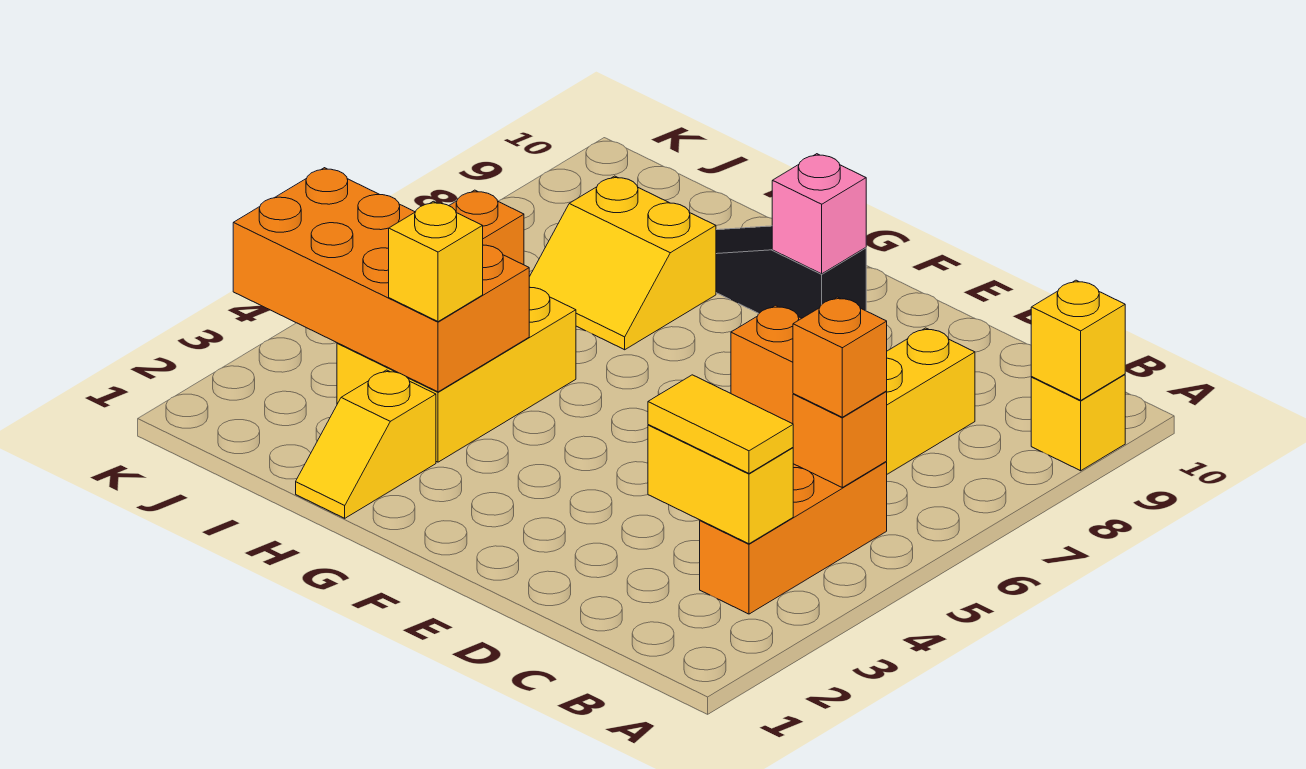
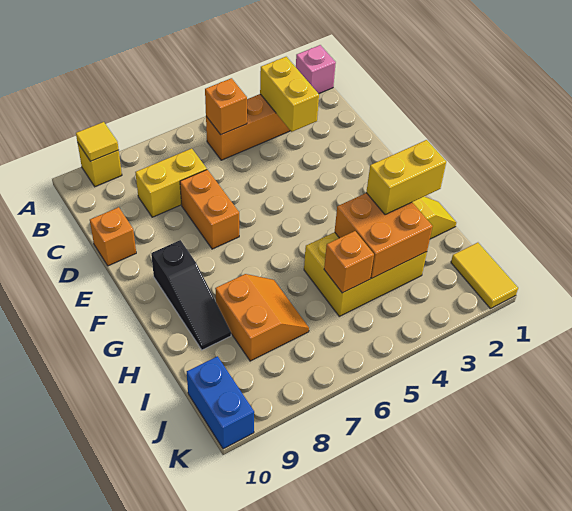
yellow 1x1 brick [1031,280,1125,400] -> yellow 1x1 tile [76,122,119,161]
yellow 1x2 tile [648,375,793,473] -> yellow 1x2 tile moved to [451,243,518,309]
orange 1x1 brick [793,297,887,417] -> orange 1x1 brick moved to [90,207,136,266]
pink 1x1 brick [772,154,866,274] -> pink 1x1 brick moved to [296,45,336,94]
orange 2x4 brick [233,168,529,392] -> orange 2x2 brick [335,193,433,278]
yellow 1x1 brick [389,201,483,322] -> yellow 1x2 brick [366,140,446,215]
yellow 2x2 slope [529,176,716,350] -> orange 2x2 slope [215,274,309,361]
none -> blue 1x2 brick [187,356,254,449]

